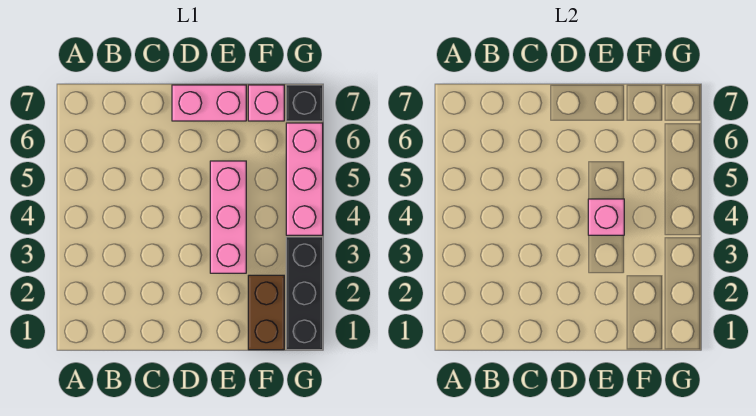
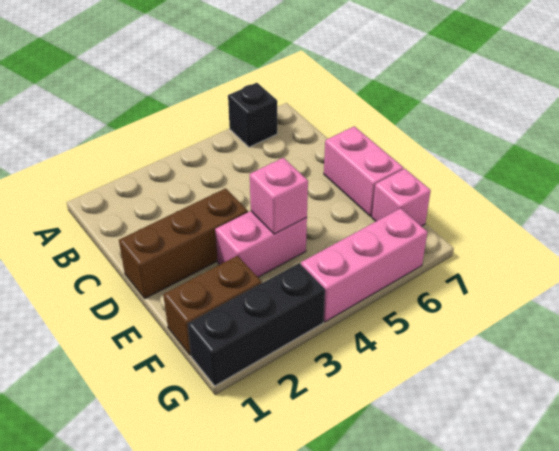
none -> brown 1x3 brick [119,188,248,298]
pink 1x3 brick [210,161,246,273] -> pink 1x2 brick [215,211,307,277]
black 1x1 brick [286,85,323,121] -> black 1x1 brick moved to [228,83,277,147]

